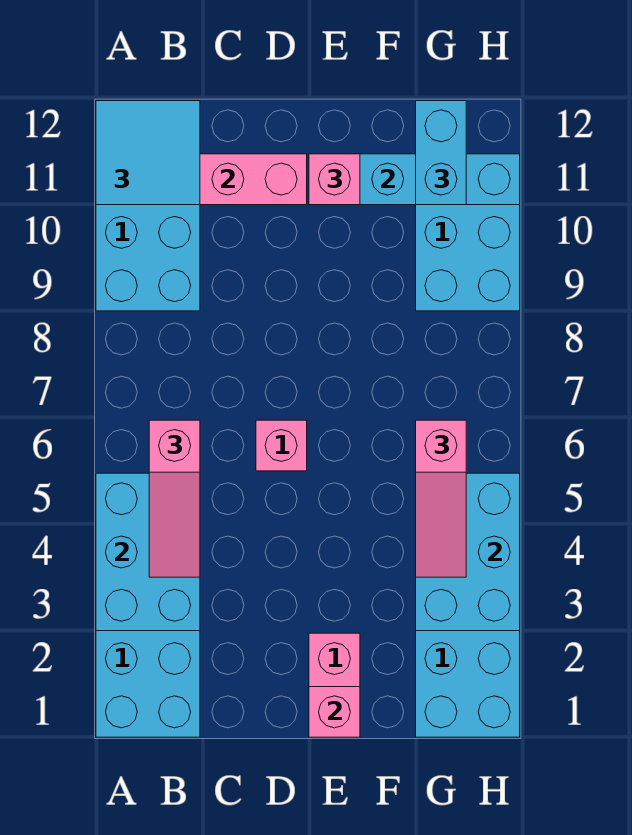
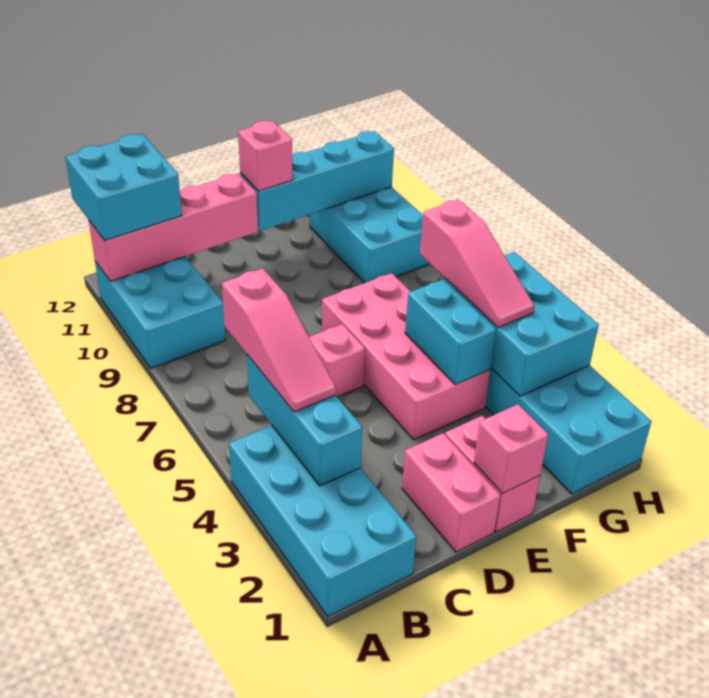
cyan 2x3 brick [96,473,200,631] -> cyan 1x3 brick [247,355,362,486]
cyan 2x2 tile [96,101,200,205] -> cyan 2x2 brick [66,134,182,241]
none -> pink 1x2 brick [402,433,500,552]
none -> pink 2x4 brick [322,273,490,440]
cyan 1x2 brick [416,101,466,205] -> cyan 1x2 brick moved to [405,279,496,384]

